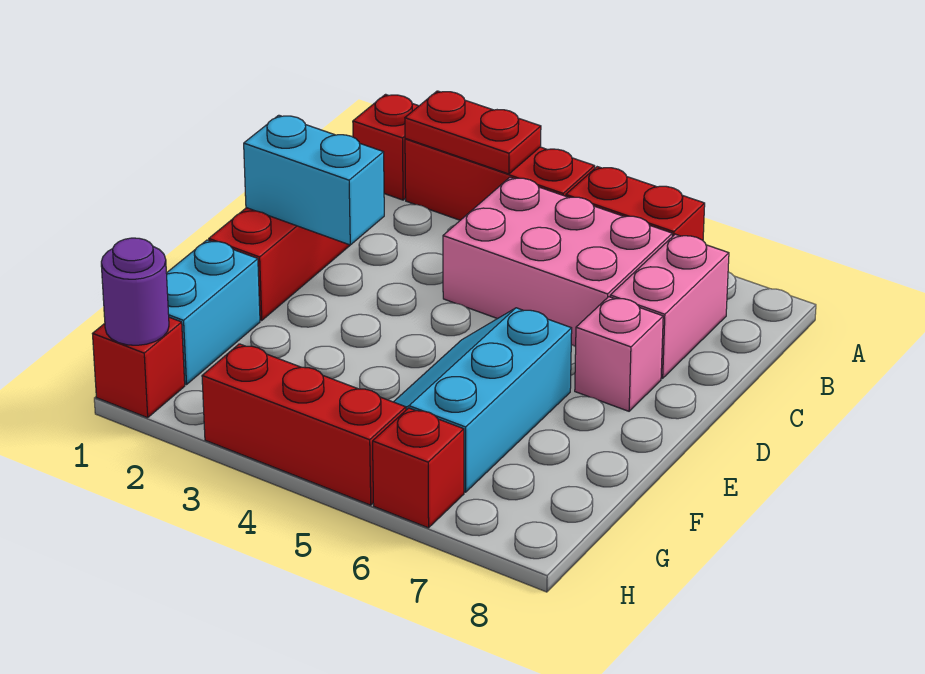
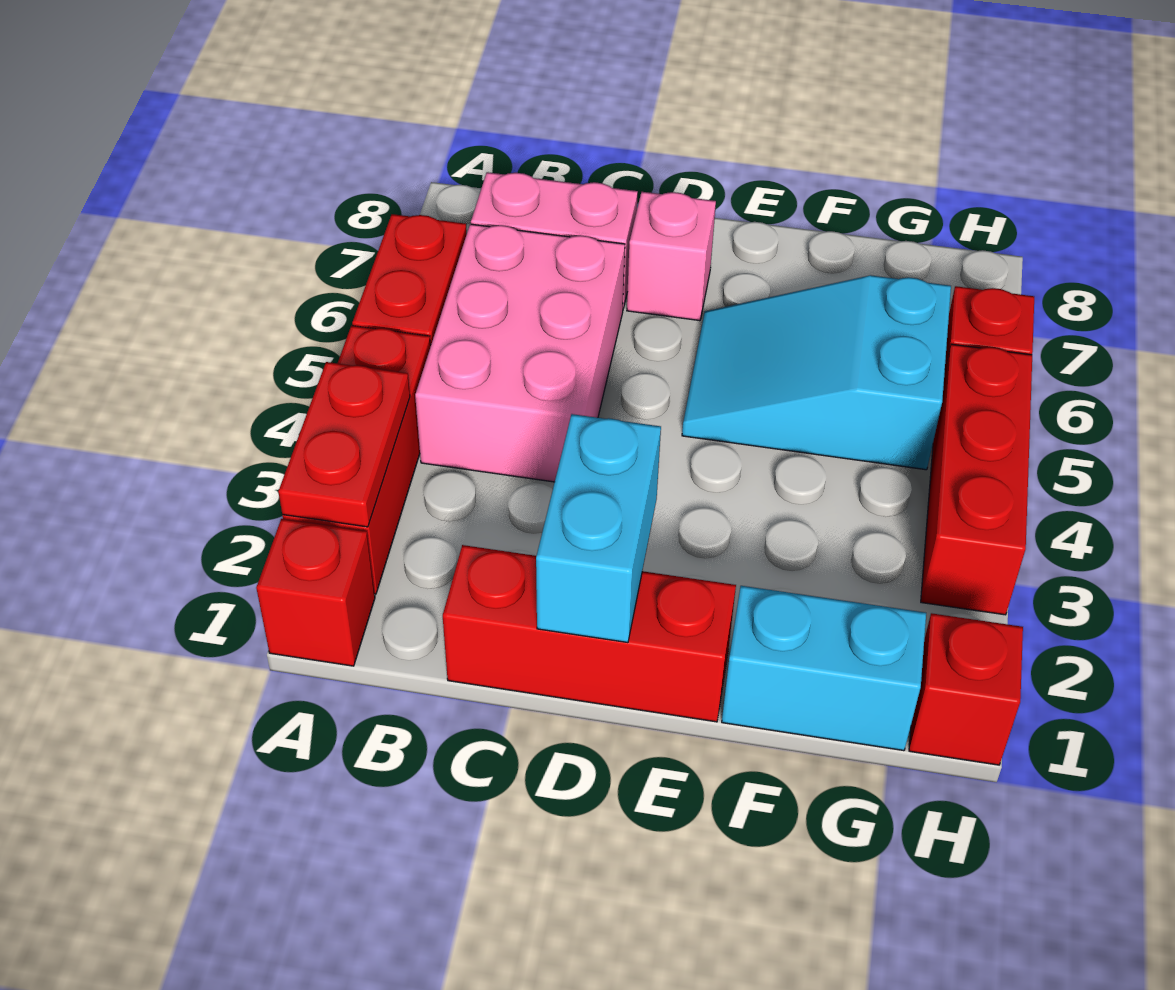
cyan 2x3 slope [394,308,572,492] -> cyan 2x3 slope turned to [682,275,951,470]
purple 1x1 round brick [101,238,169,345] -> none

